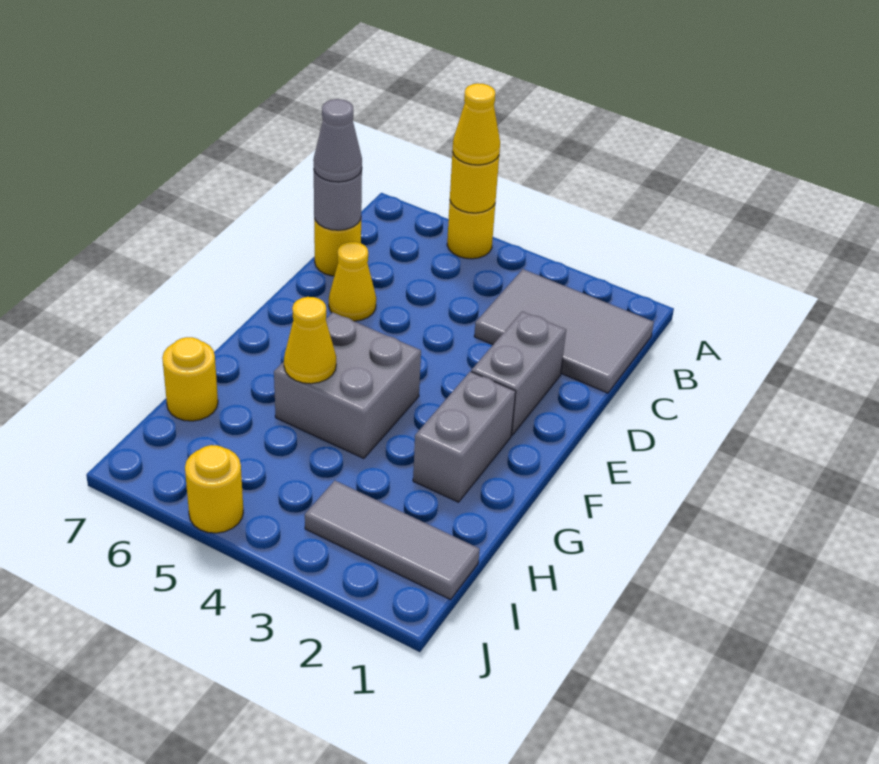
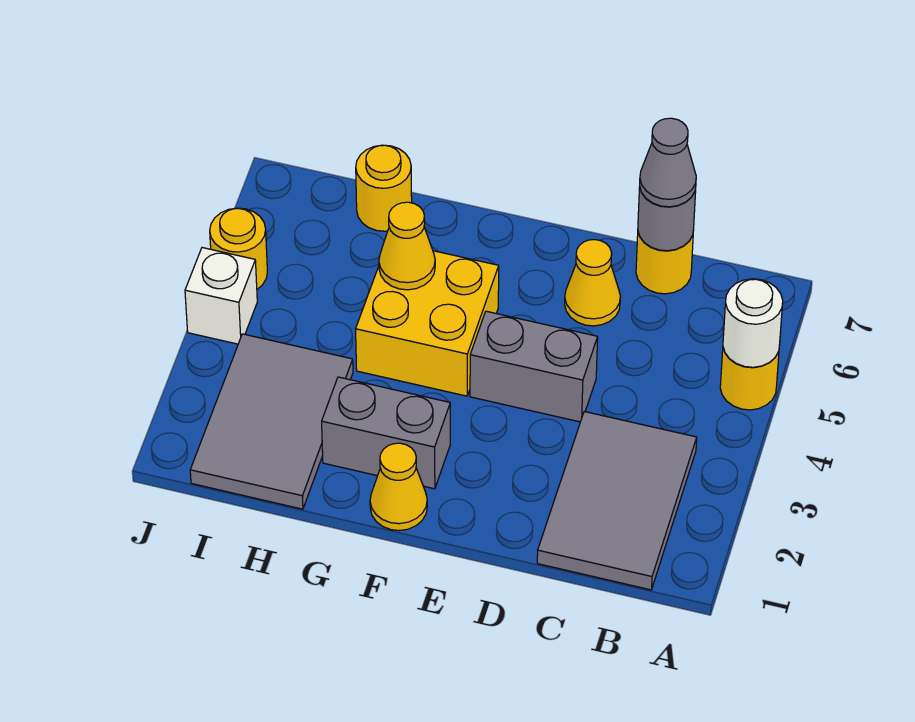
yellow 1x1 round brick [450,152,499,213] -> white 1x1 round brick [723,279,783,367]
yellow 1x1 cone [452,83,500,165] -> yellow 1x1 cone moved to [370,443,427,531]
grey 1x2 brick [471,311,566,435] -> grey 1x2 brick moved to [470,311,598,422]
grey 2x2 brick [274,312,421,458] -> yellow 2x2 brick [356,251,499,396]
grey 1x3 tile [305,481,480,600] -> grey 2x3 tile [190,334,353,509]
none -> white 1x1 brick [185,248,257,344]

